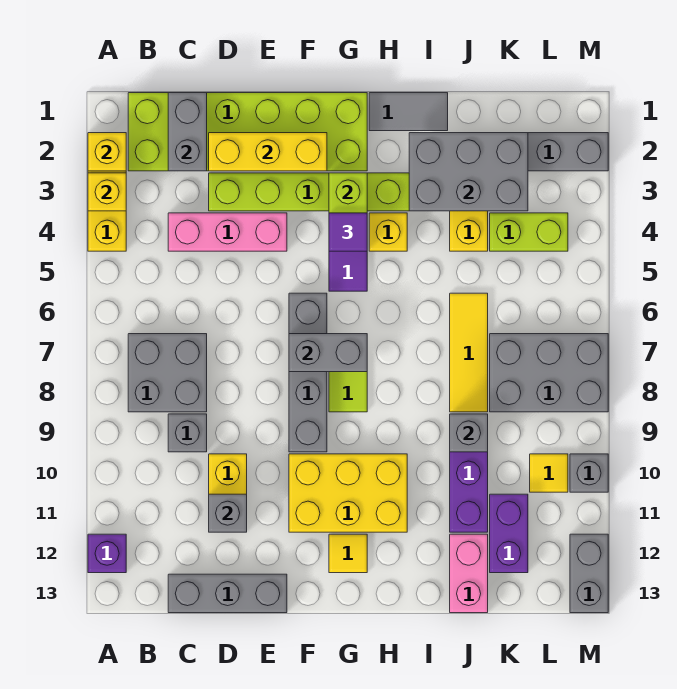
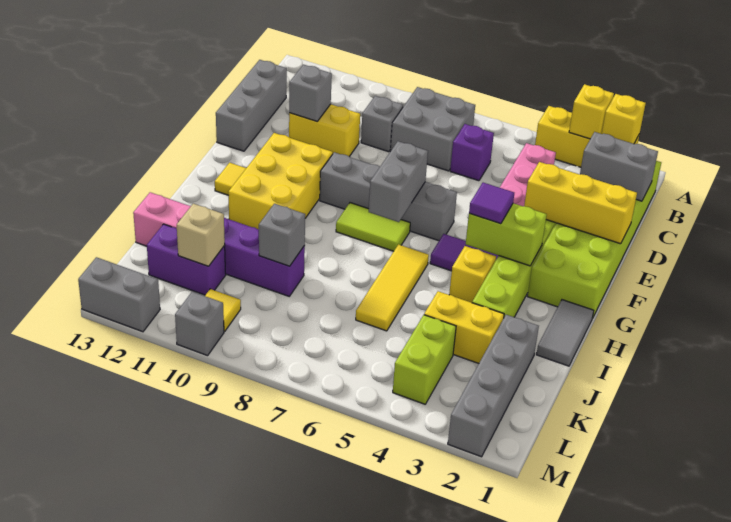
purple 1x1 brick [88,534,126,573] -> purple 1x1 brick moved to [450,124,494,181]
yellow 1x3 brick [209,133,327,171] -> yellow 1x3 brick turned to [524,162,637,244]
grey 2x3 brick [409,133,528,211] -> none
yellow 1x3 tile [450,293,488,412] -> yellow 1x3 tile turned to [356,244,429,331]
grey 2x3 brick [490,334,608,412] -> none
none -> tan 1x1 brick [177,204,225,266]

